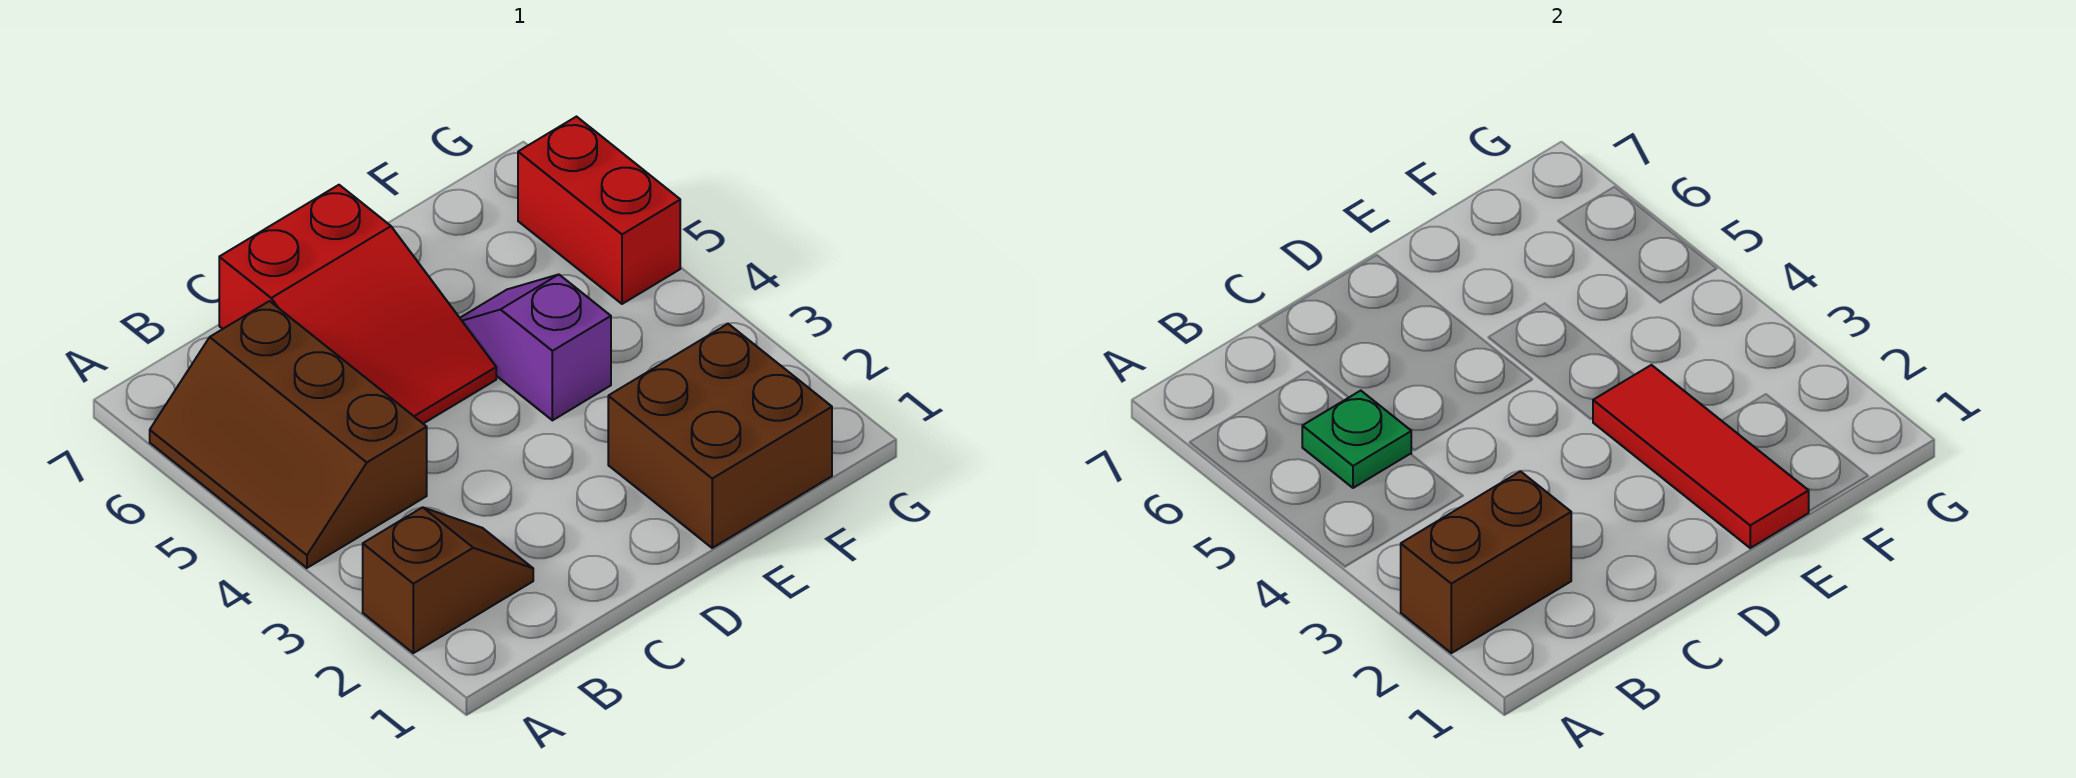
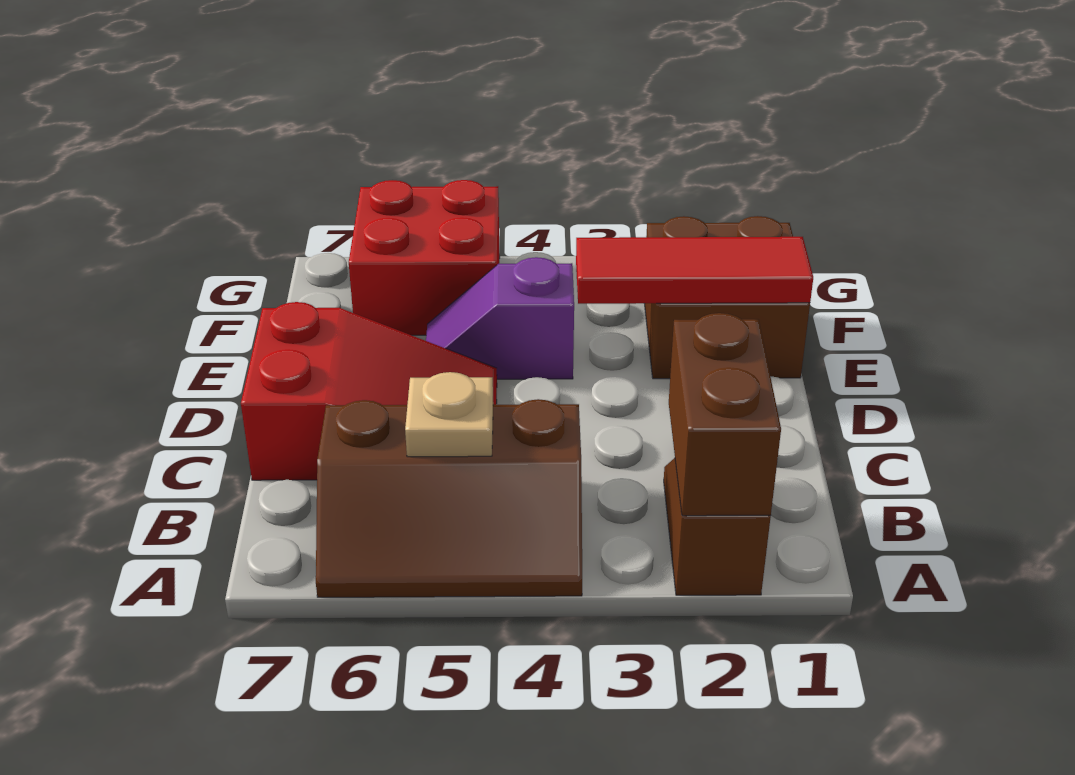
green 1x1 plate [1302,391,1411,488] -> tan 1x1 plate [405,372,493,457]
red 1x2 brick [518,117,680,304] -> red 2x2 brick [349,180,500,335]

